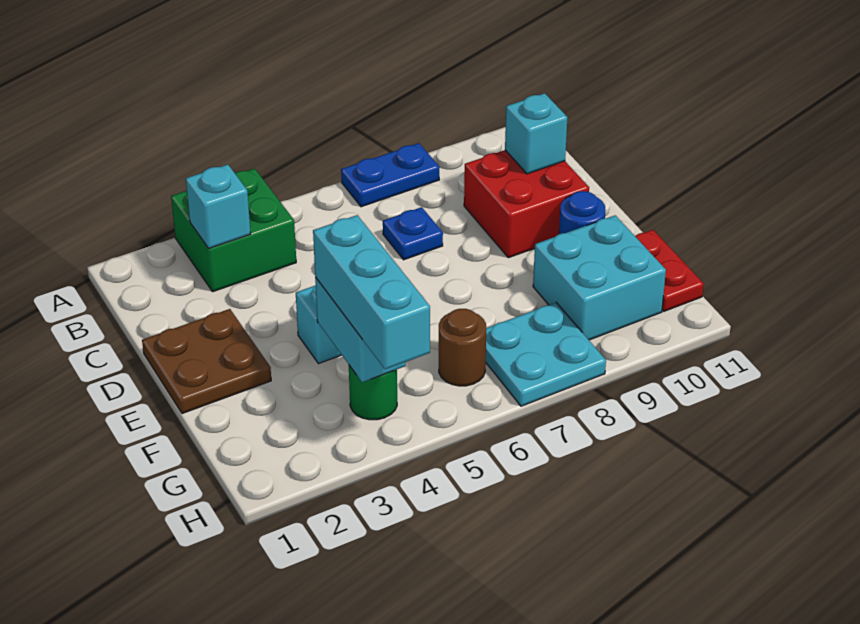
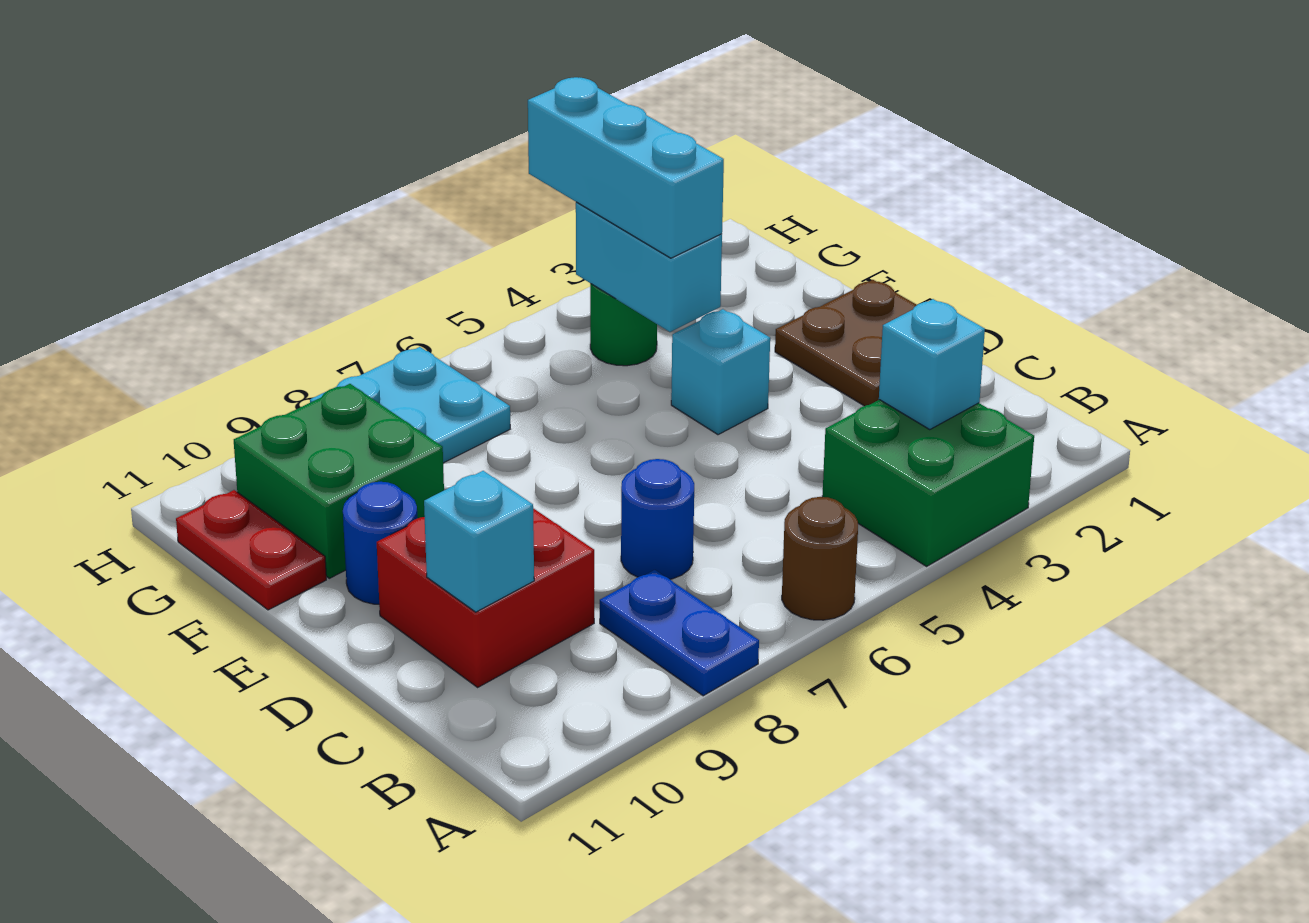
blue 1x2 plate [341,143,439,207] -> blue 1x2 plate turned to [600,570,759,696]
blue 1x1 plate [383,207,443,260] -> blue 1x1 round brick [621,459,694,579]
cyan 2x2 brick [533,215,666,340] -> green 2x2 brick [234,384,444,578]
brown 1x1 round brick [439,309,486,386] -> brown 1x1 round brick moved to [782,497,858,620]

